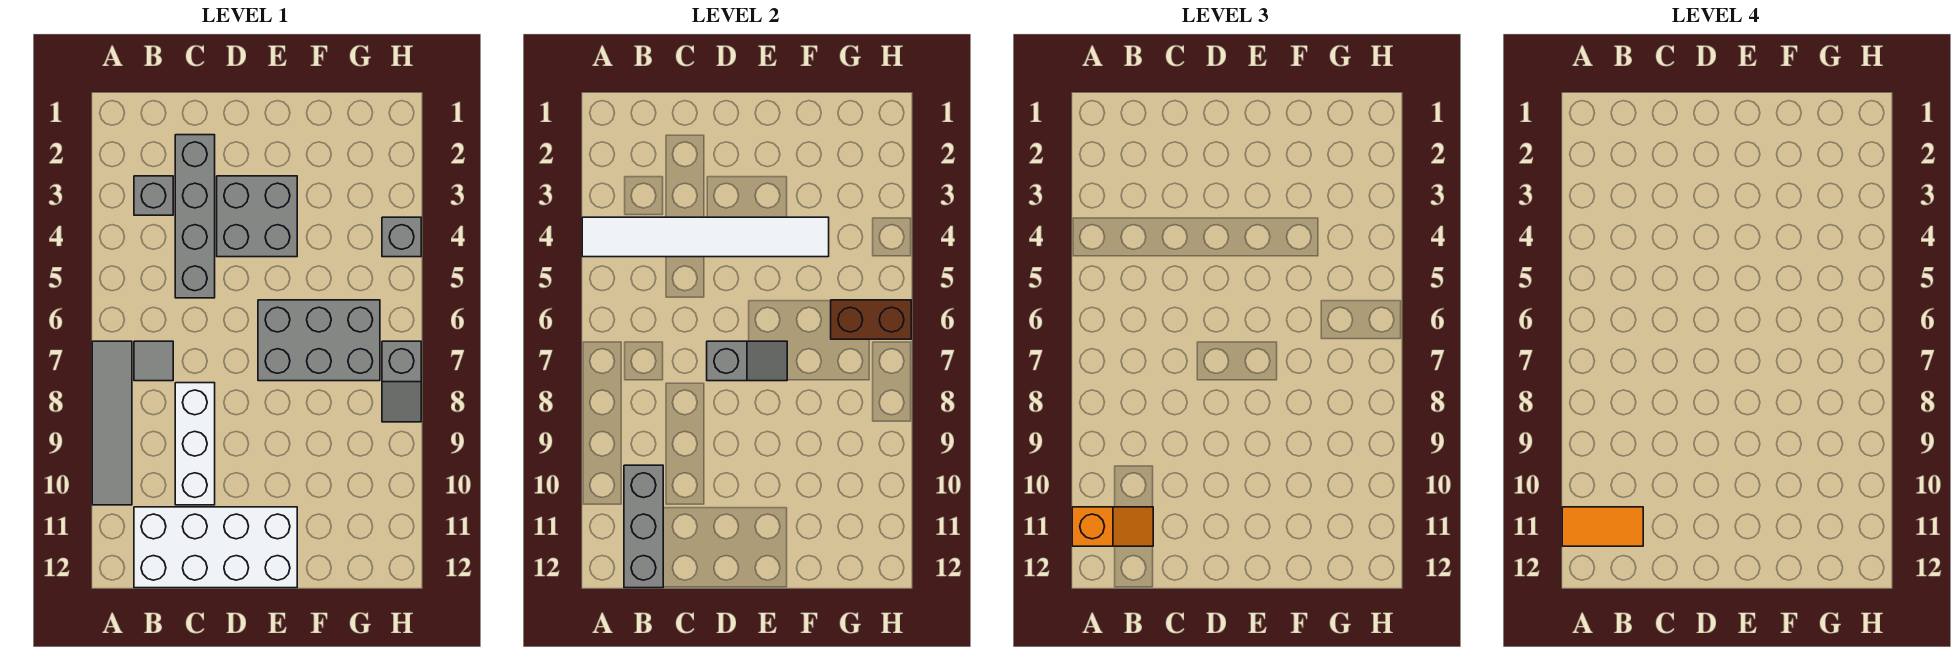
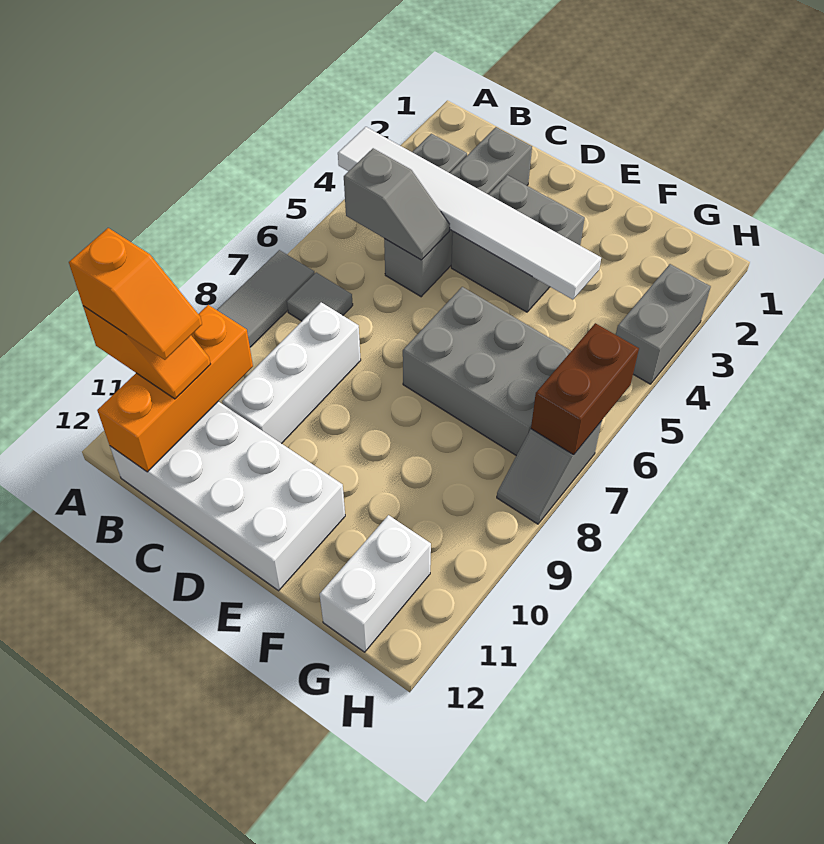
orange 1x2 tile [1562,507,1643,546] -> orange 1x2 slope [69,228,202,360]
grey 1x3 brick [624,465,663,588] -> orange 1x3 brick [97,305,253,472]
grey 1x2 slope [707,341,787,381] -> grey 1x2 slope moved to [344,148,450,260]
brown 1x2 brick [831,300,911,339] -> brown 1x2 brick turned to [531,323,639,455]
none -> white 1x2 brick [320,515,431,652]
grey 1x1 brick [382,217,421,257] -> grey 1x2 brick [616,264,711,384]

